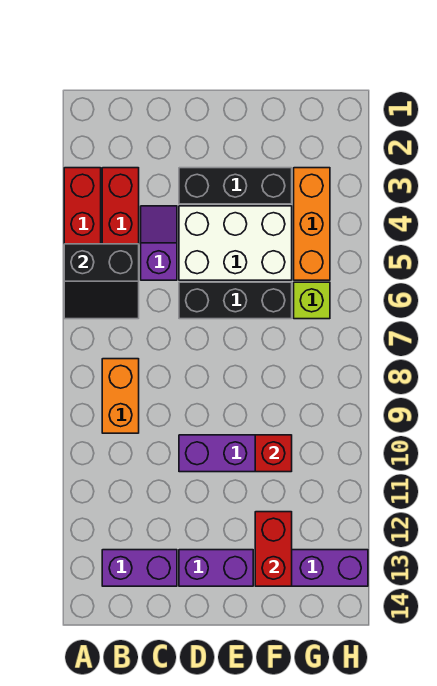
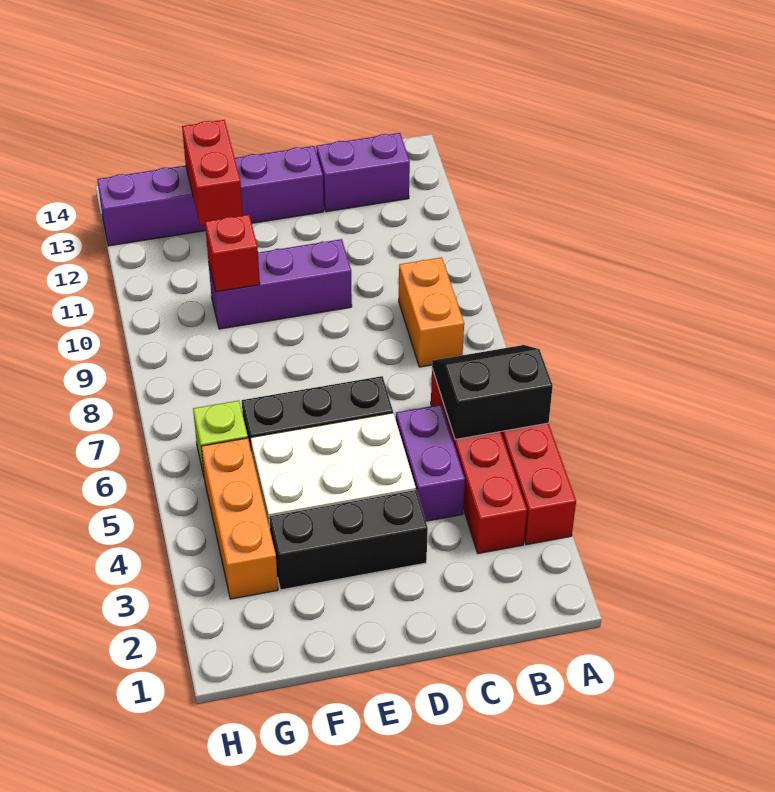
purple 1x2 slope [141,206,177,280] -> purple 1x2 brick [396,405,465,521]

